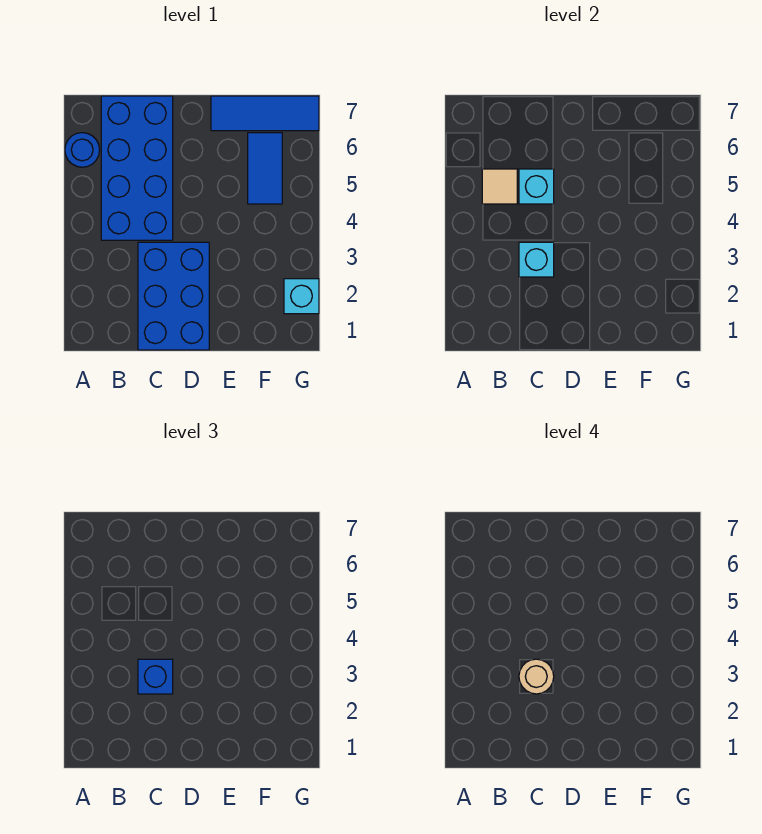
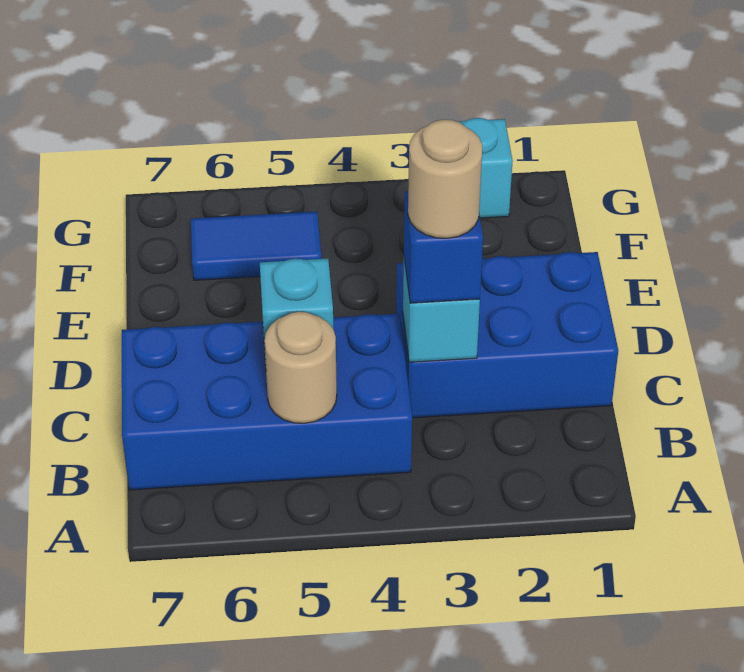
blue 1x1 round brick [65,133,100,167] -> none
tan 1x1 tile [482,169,517,204] -> tan 1x1 round brick [264,312,337,423]
blue 1x3 tile [211,96,319,131] -> none

